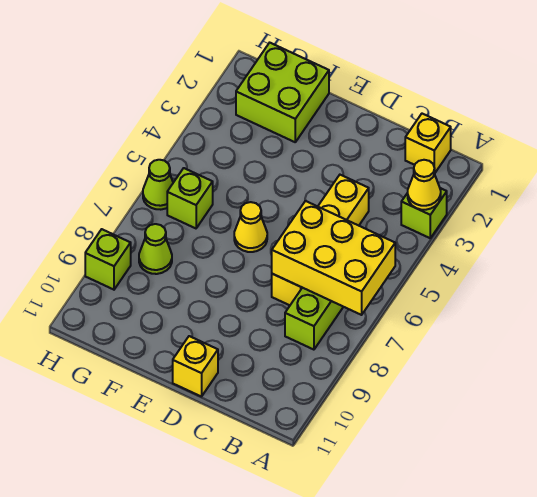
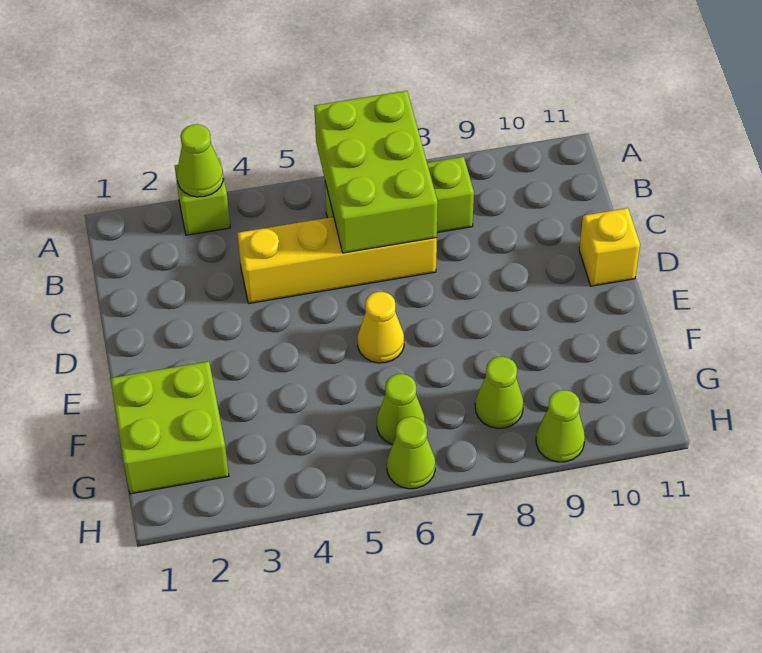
yellow 1x1 cone [408,160,441,210] -> lime 1x1 cone [177,124,223,197]
yellow 2x3 brick [272,201,395,315] -> lime 2x3 brick [314,91,438,253]
yellow 1x1 brick [405,114,451,174] -> none
lime 1x1 brick [167,168,213,228] -> lime 1x1 cone [377,374,425,444]
lime 1x1 brick [85,229,131,290] -> lime 1x1 cone [536,390,585,462]

